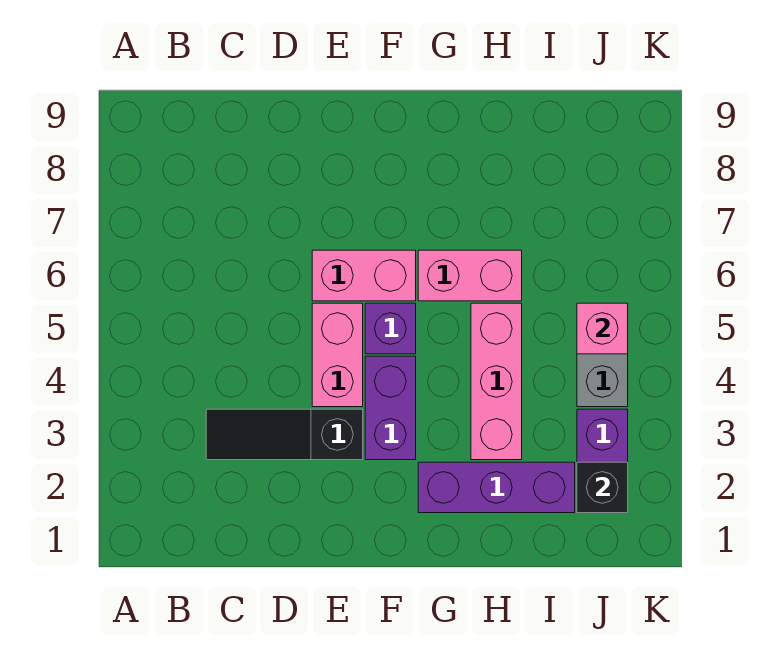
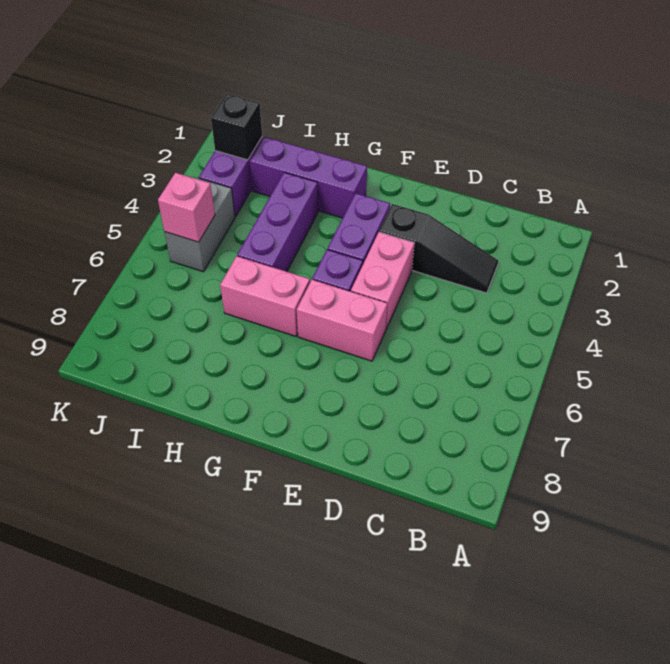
pink 1x3 brick [471,303,522,460] -> purple 1x3 brick [237,172,318,272]

